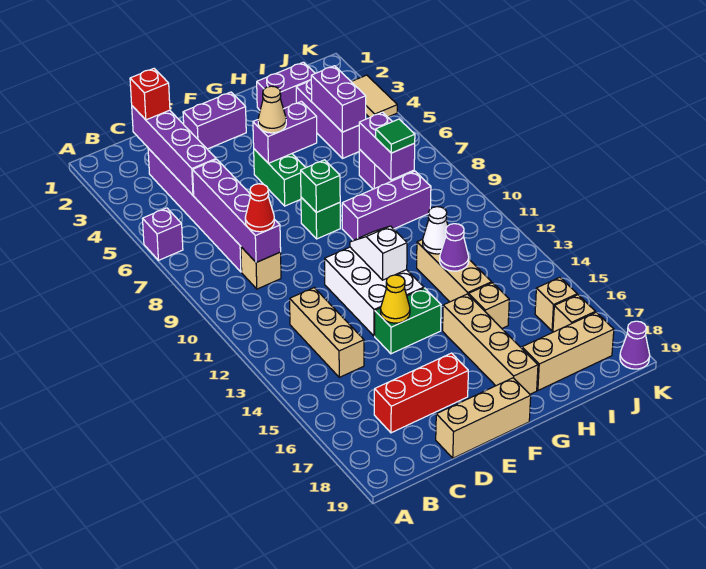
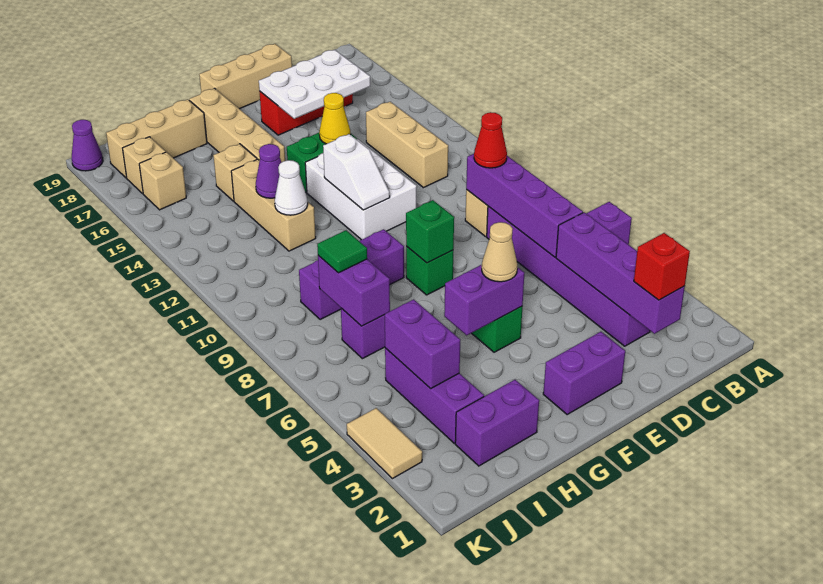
none -> white 2x3 plate [259,49,370,119]

